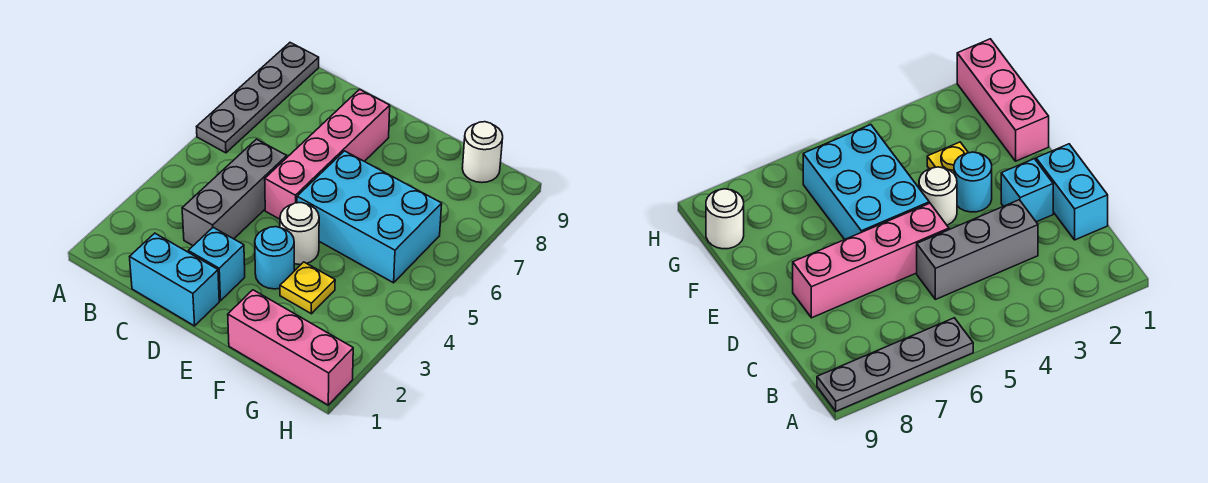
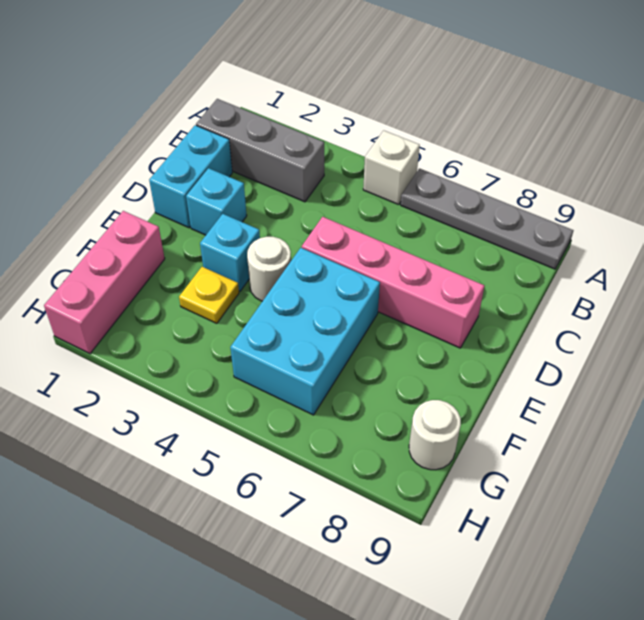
none -> white 1x1 brick [363,130,420,205]
grey 1x3 brick [182,139,287,246] -> grey 1x3 brick moved to [196,99,324,202]
cyan 1x1 round brick [255,227,294,289] -> cyan 1x1 brick [200,214,260,291]

